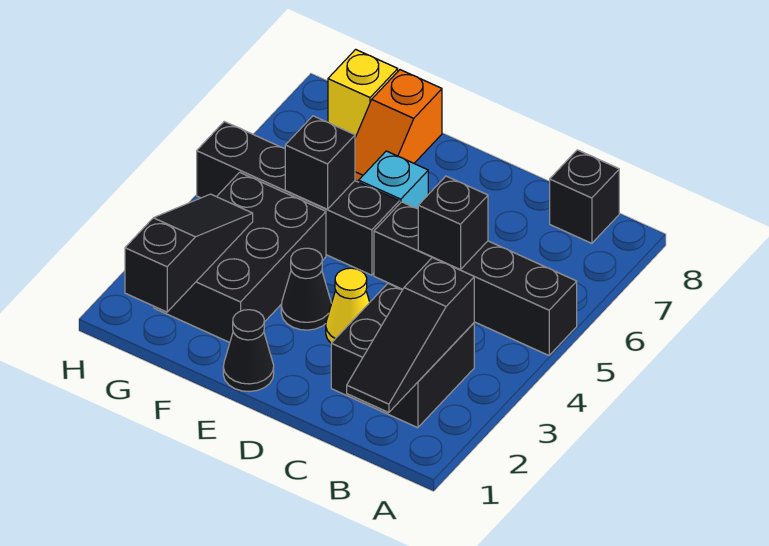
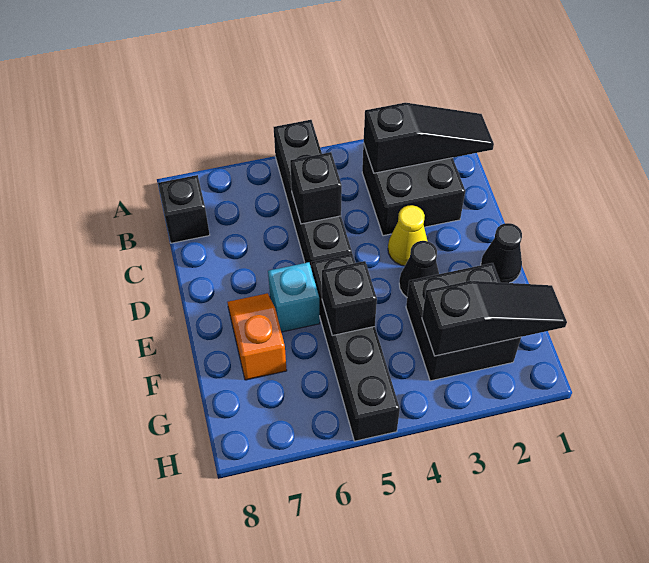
black 2x3 brick [154,172,326,342] -> black 2x2 brick [406,263,521,381]
orange 1x2 slope [355,70,442,182] -> orange 1x2 slope turned to [228,293,287,380]
black 1x3 slope [125,194,253,312] -> black 1x3 slope turned to [422,281,567,356]
yellow 1x1 brick [328,49,398,136] -> none

